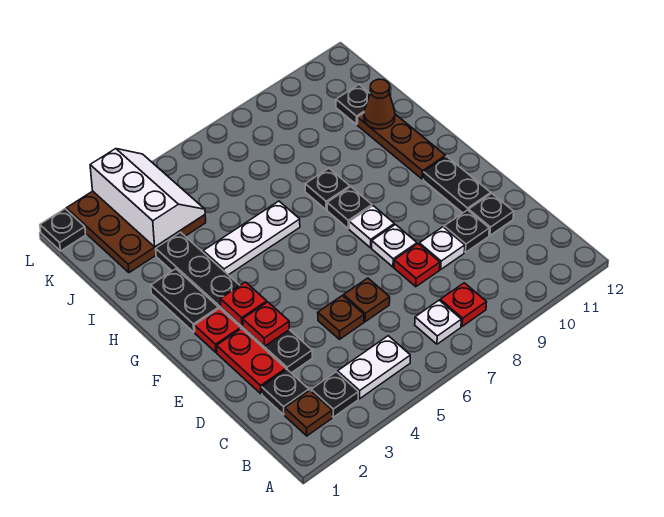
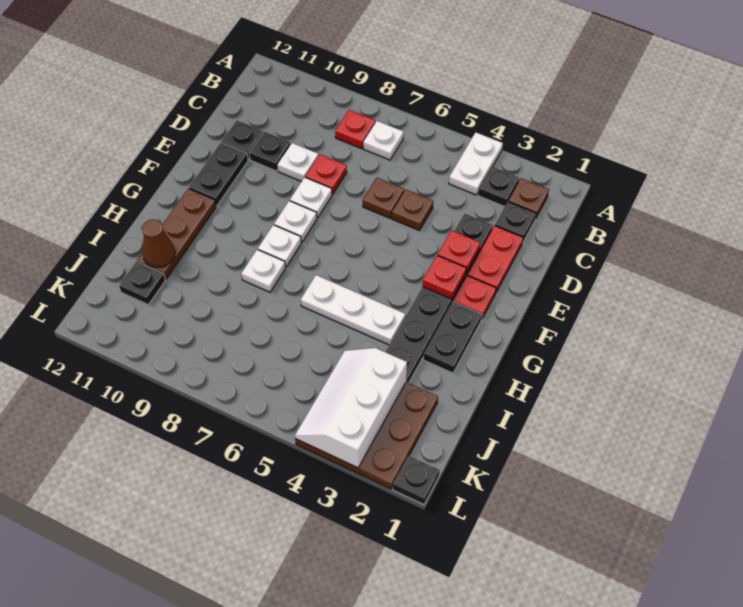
white 1x2 plate [338,336,410,399] -> white 1x2 plate turned to [449,132,503,195]
black 1x1 plate [327,187,372,229] -> white 1x1 plate [258,225,301,267]
black 1x1 plate [305,168,350,210] -> white 1x1 plate [241,250,286,292]

